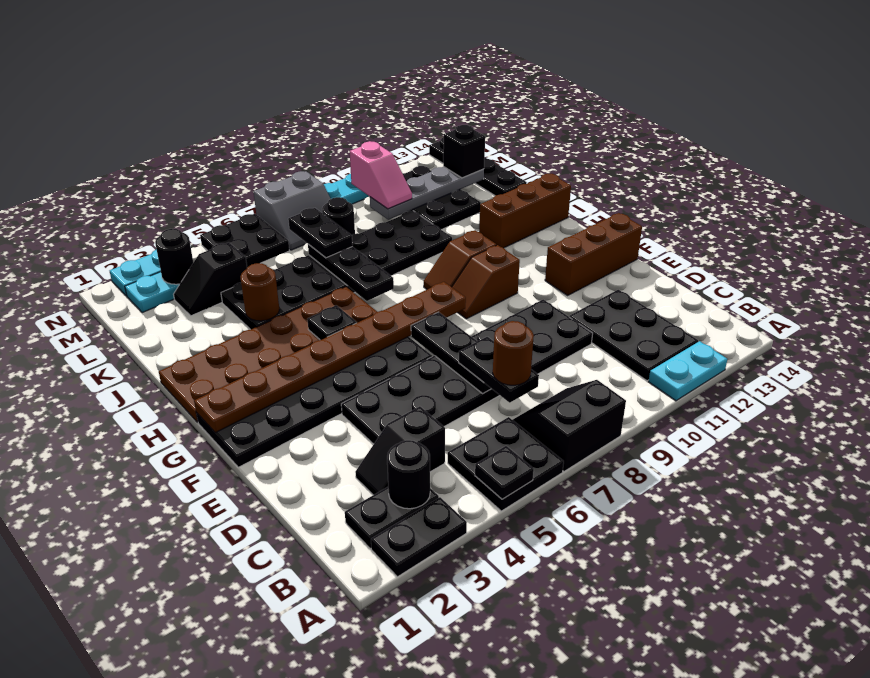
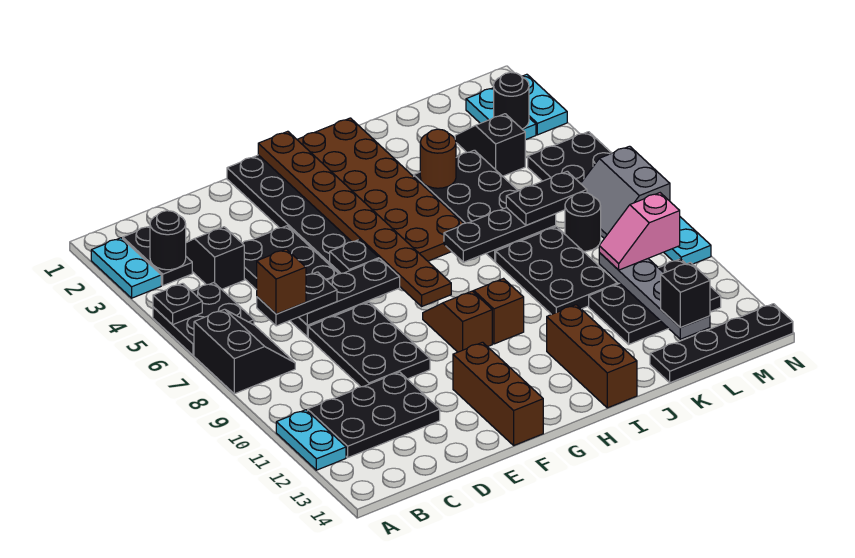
black 1x2 plate [371,497,467,577] -> cyan 1x2 plate [91,238,161,298]
brown 1x1 round brick [493,321,534,385] -> brown 1x1 brick [257,249,306,314]
black 1x1 plate [307,305,357,340] -> black 1x1 plate moved to [330,240,379,273]

